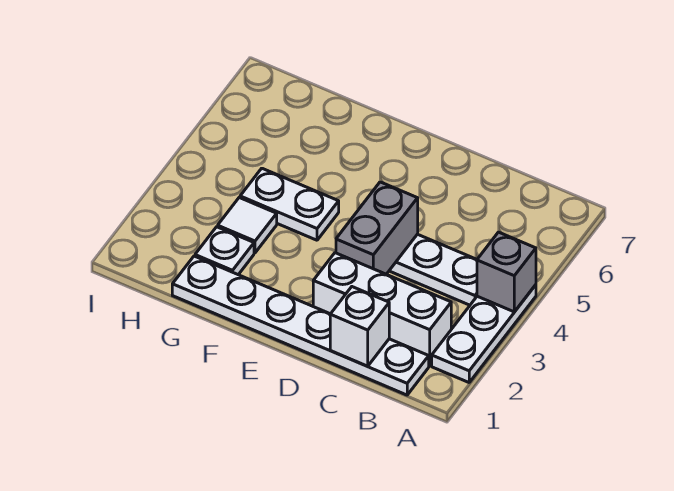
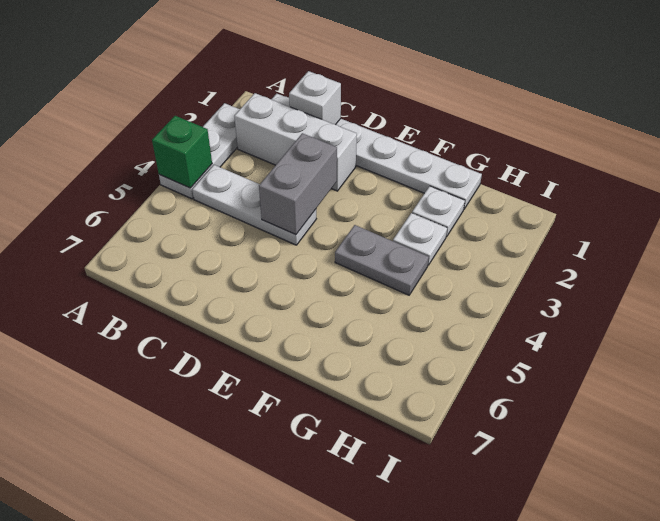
grey 1x1 brick [477,232,536,312] -> green 1x1 brick [152,116,212,188]
white 1x2 plate [240,168,339,240] -> grey 1x2 plate [335,225,429,295]
white 1x1 tile [218,198,277,253] -> white 1x1 plate [393,213,447,265]

